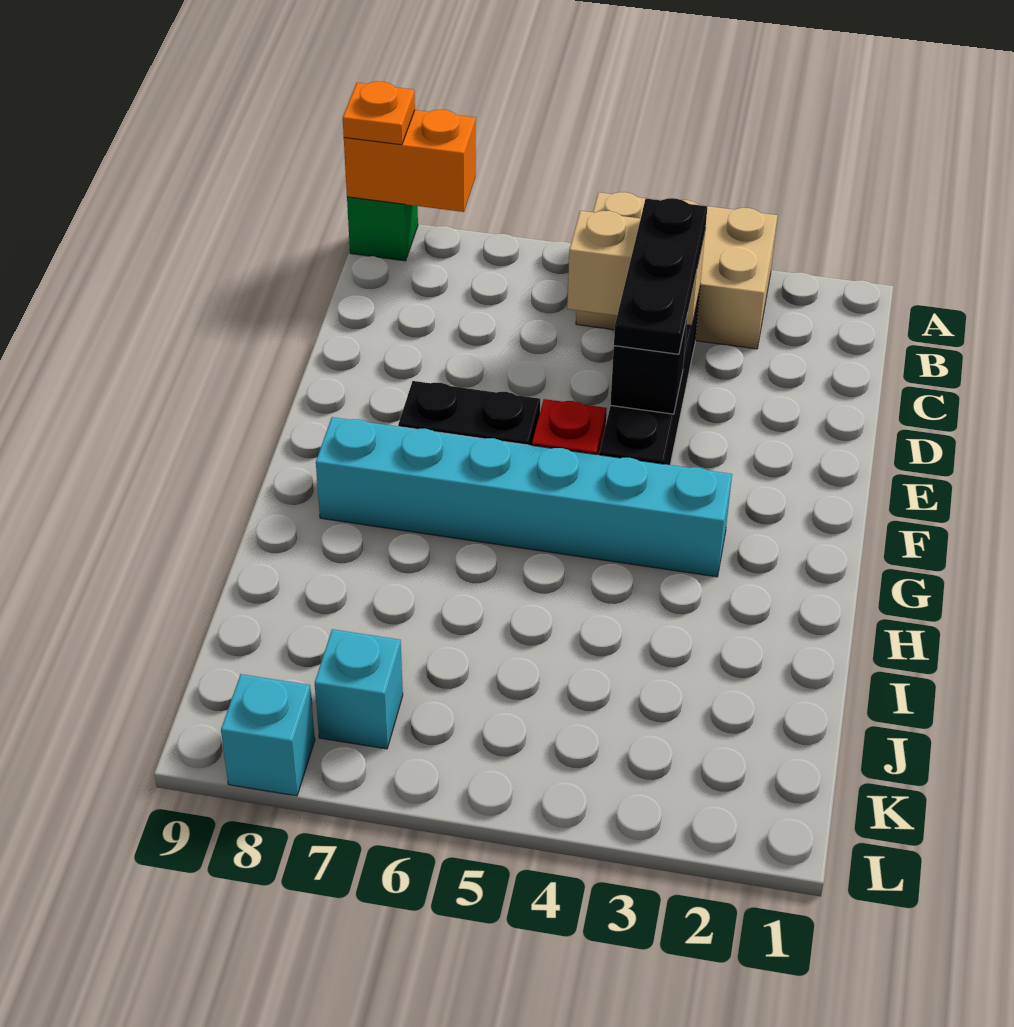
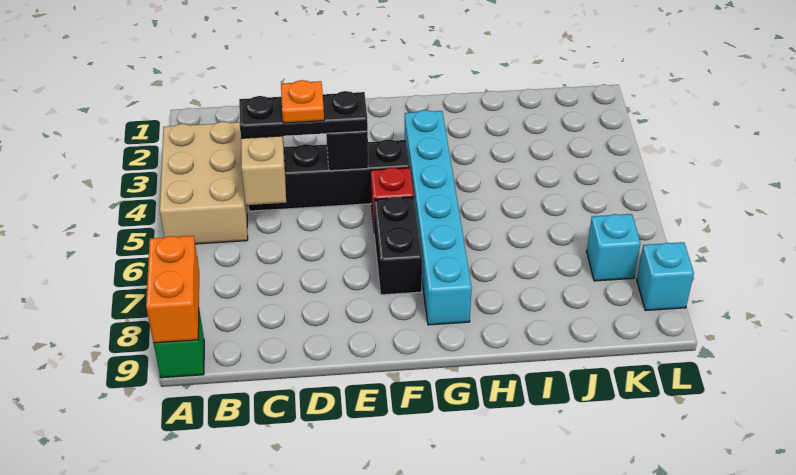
orange 1x1 plate [343,81,415,145] -> orange 1x1 plate moved to [281,80,324,123]

